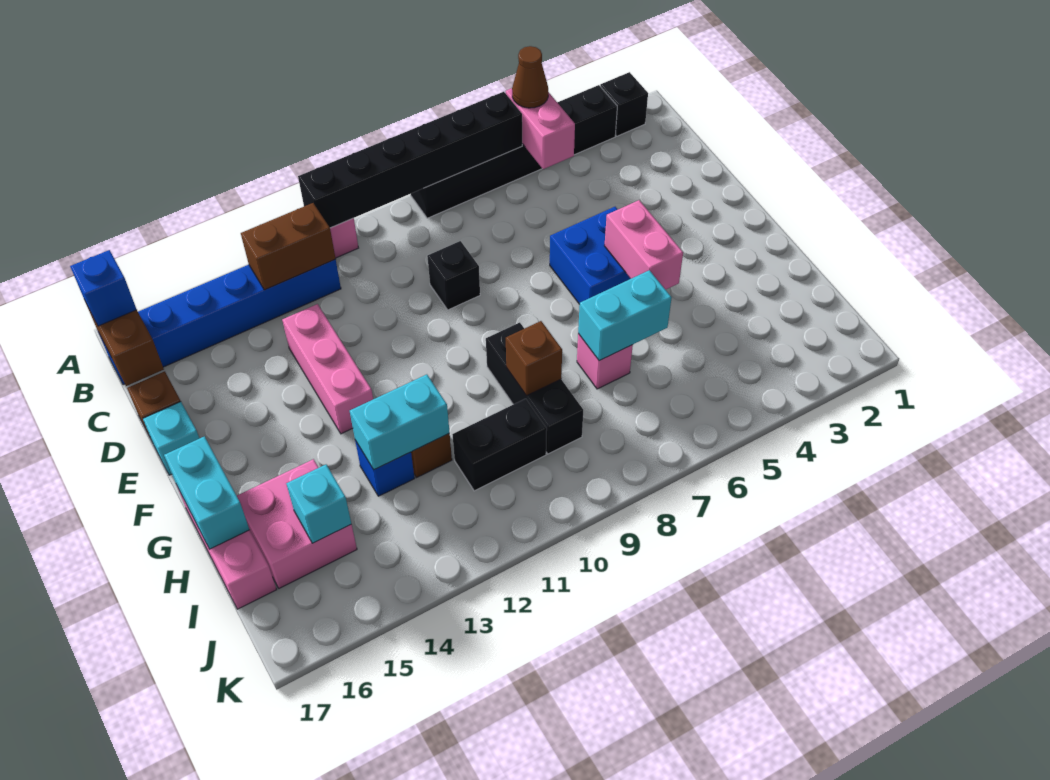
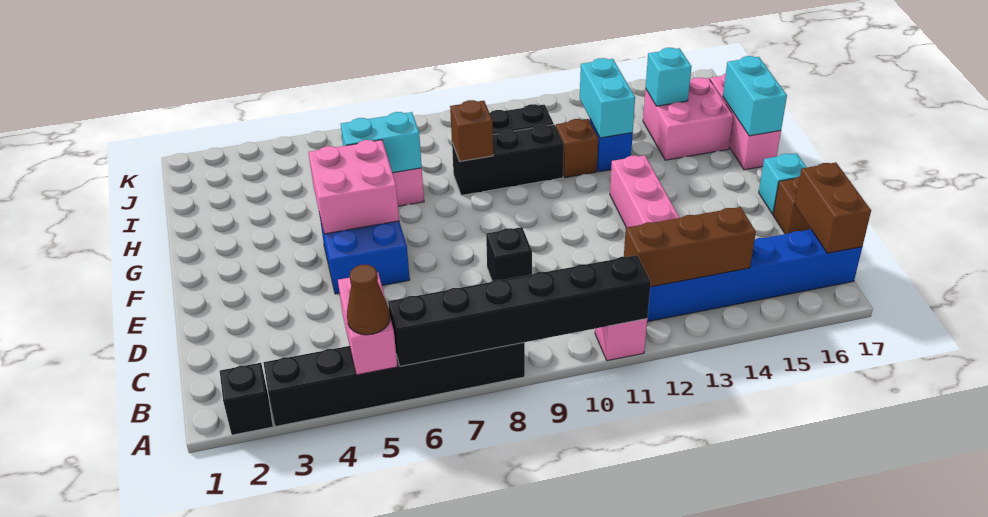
brown 1x2 brick [241,203,336,290] -> brown 1x3 brick [624,207,756,287]
blue 1x1 brick [70,250,137,326] -> none
pink 1x2 brick [605,200,683,290] -> pink 2x2 brick [308,140,399,234]
black 1x3 brick [486,323,583,454] -> black 1x3 brick turned to [452,125,564,195]
cyan 1x2 brick [350,374,450,470] -> cyan 1x2 brick turned to [580,58,635,138]

